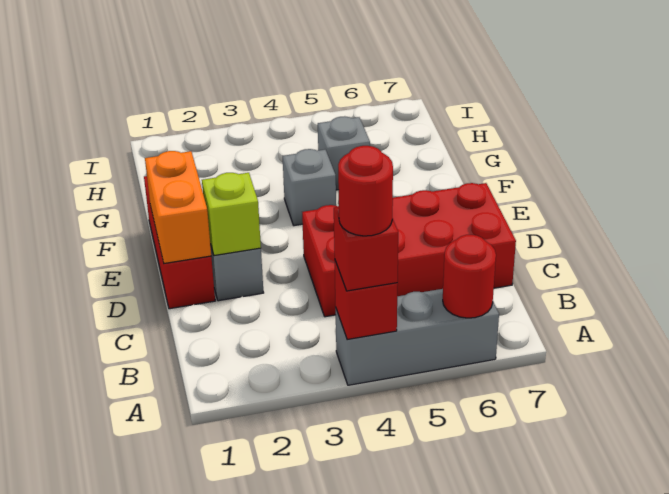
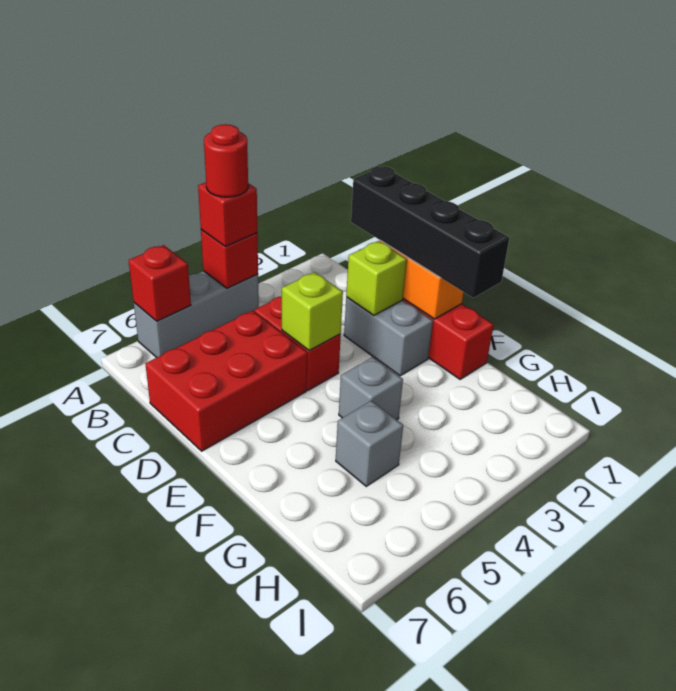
red 1x1 round brick [443,235,496,318] -> red 1x1 brick [129,245,191,321]
none -> black 1x4 brick [351,166,509,298]
none -> lime 1x1 brick [281,272,343,351]

